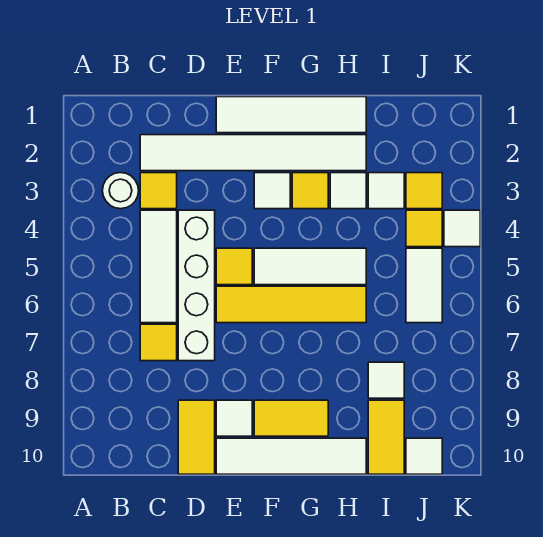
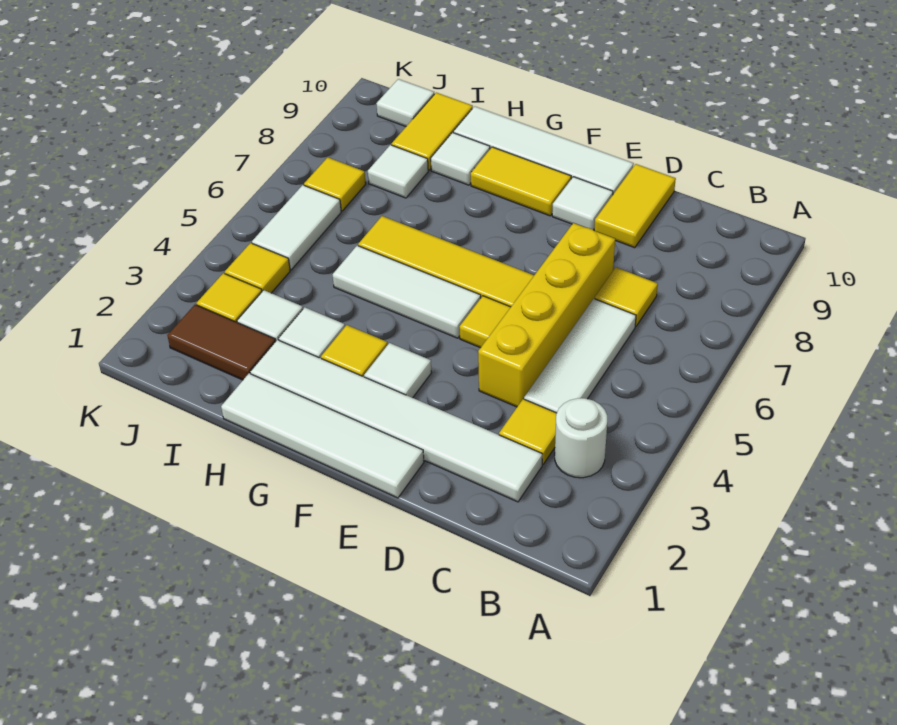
white 1x4 brick [178,210,215,361] -> yellow 1x4 brick [478,223,615,407]
none -> brown 1x2 tile [167,305,276,380]
none -> yellow 1x1 tile [304,157,366,211]
white 1x1 tile [444,210,480,247] -> white 1x1 tile moved to [431,133,490,185]

